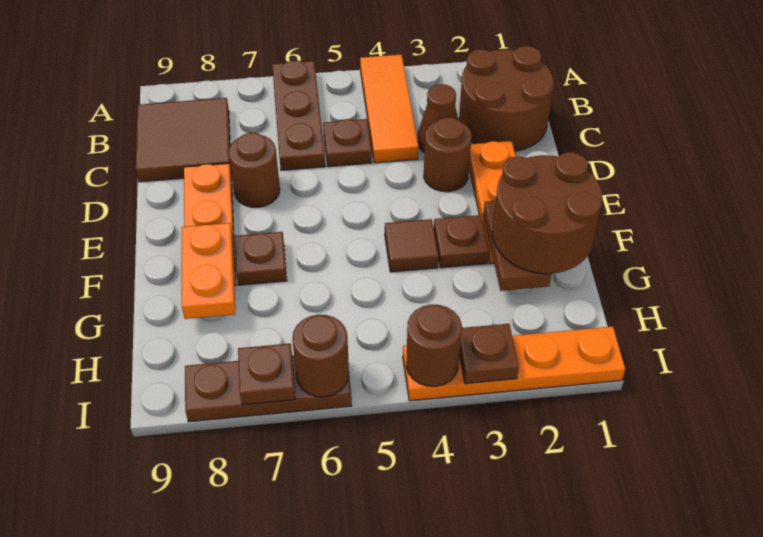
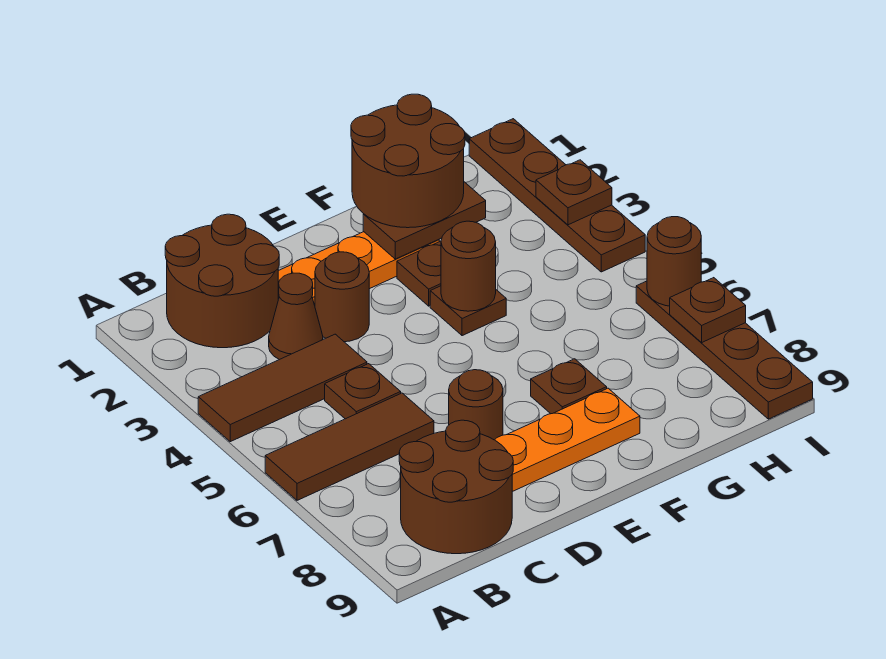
orange 1x3 tile [360,55,419,163] -> brown 1x3 tile [198,334,367,442]
brown 1x3 plate [272,61,325,170] -> brown 1x3 tile [265,393,434,500]
brown 2x2 tile [136,98,231,182] -> brown 2x2 round brick [399,420,513,554]
brown 1x1 tile [385,219,439,272] -> brown 1x1 plate [430,286,506,336]
orange 1x2 plate [182,223,235,319] -> none
orange 1x4 plate [403,327,625,401] -> brown 1x4 plate [469,119,645,272]
brown 1x1 round brick [406,305,462,386] -> brown 1x1 round brick moved to [441,221,496,311]
brown 1x3 plate [185,356,352,422] -> brown 1x4 plate [636,281,813,419]

